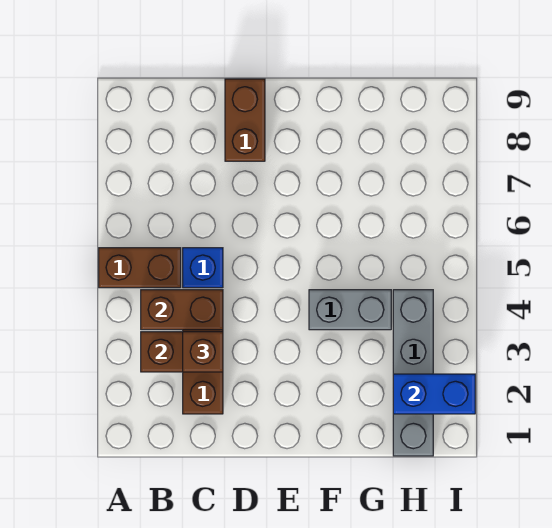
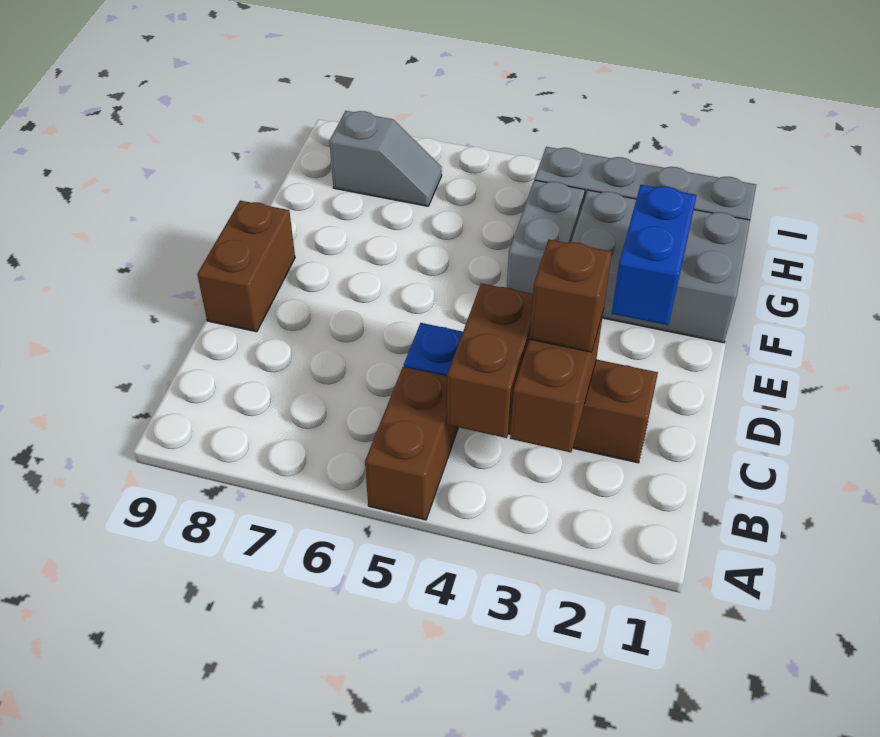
brown 1x2 brick [225,79,265,161] -> brown 1x2 brick turned to [197,201,295,332]
none -> grey 2x3 brick [572,190,750,343]
blue 1x2 brick [393,374,475,414] -> blue 1x2 brick moved to [612,185,697,325]
none -> grey 1x2 slope [329,111,442,206]

